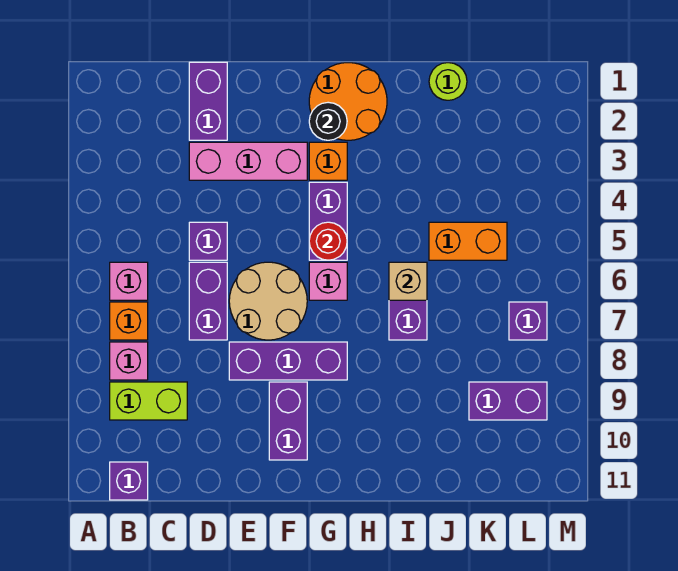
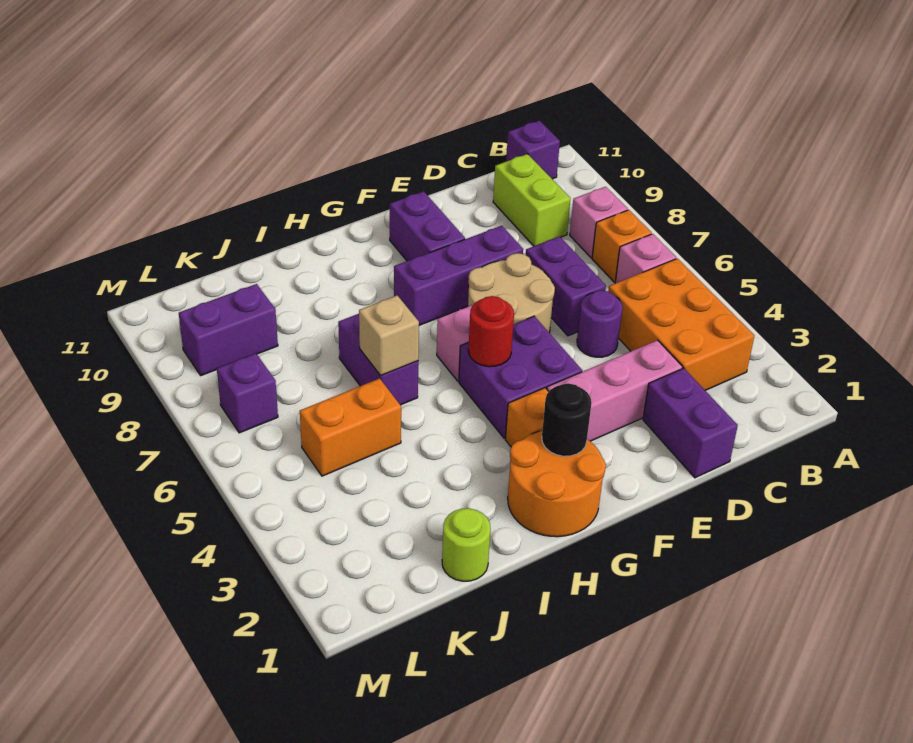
none -> orange 2x3 brick [608,259,754,390]
lime 1x2 brick [110,382,187,420] -> lime 1x2 brick turned to [493,154,571,246]
purple 1x1 brick [189,222,227,260] -> purple 1x1 round brick [577,290,623,357]
purple 1x2 brick [309,182,347,260] -> purple 2x2 brick [459,316,582,438]

